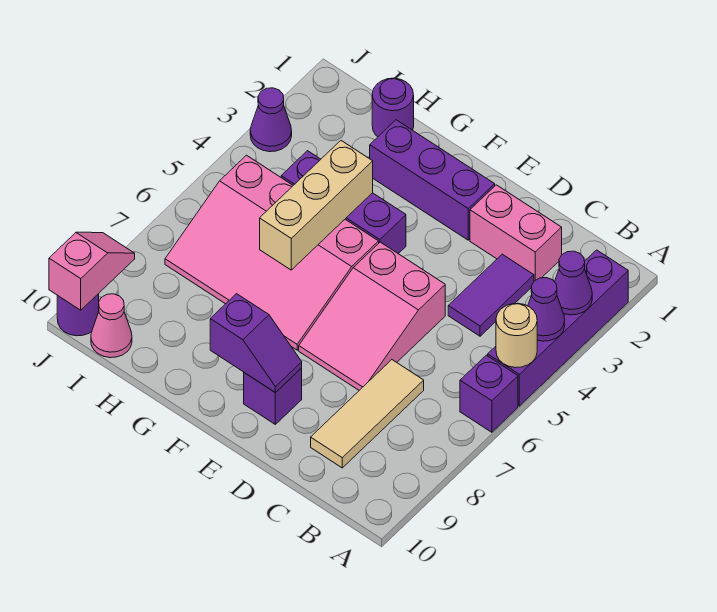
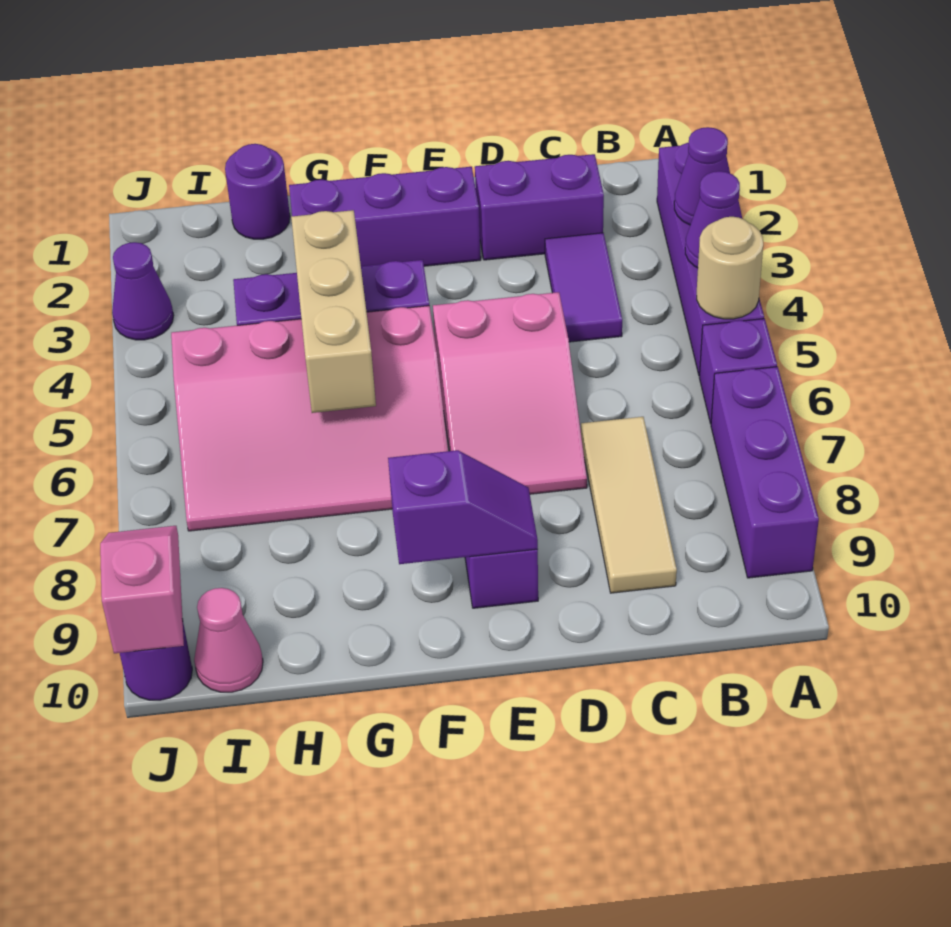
none -> purple 1x3 brick [711,367,819,578]
pink 1x2 brick [470,185,562,281] -> purple 1x2 brick [475,154,604,260]

